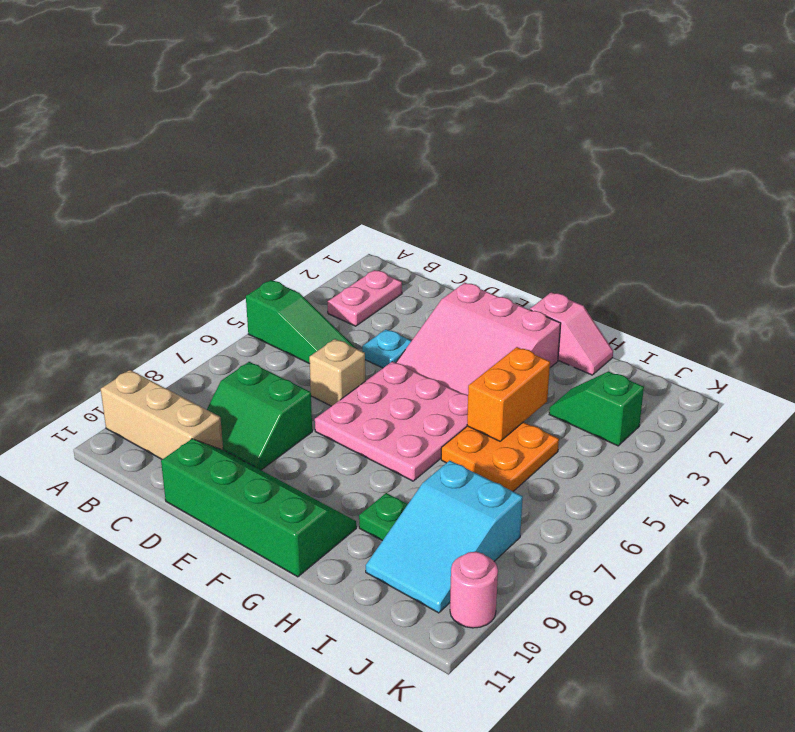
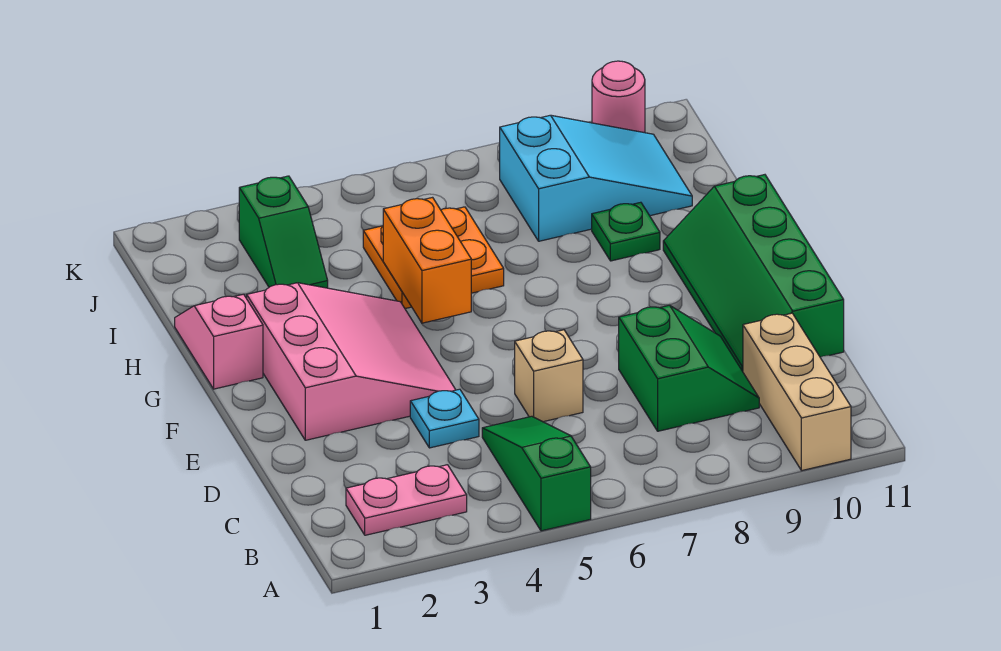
pink 3x3 plate [315,361,468,481] -> none
orange 1x2 brick [467,347,550,441] -> orange 1x2 brick turned to [383,198,471,323]

